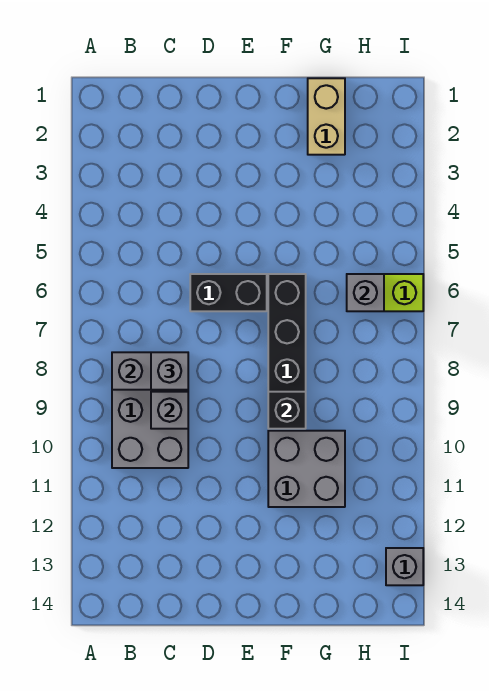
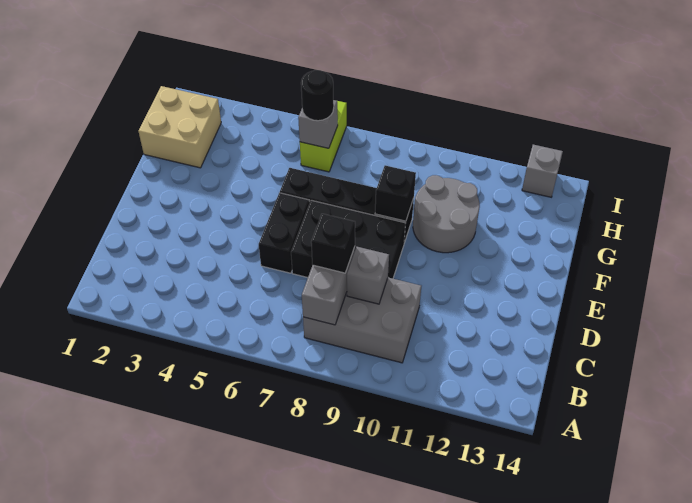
grey 1x1 brick [151,352,188,390] -> black 1x1 brick [311,214,355,273]
none -> black 2x3 brick [291,200,405,278]
grey 2x2 brick [268,431,345,507] -> grey 2x2 round brick [413,175,480,253]
tan 1x2 brick [308,78,345,155] -> tan 2x2 brick [138,86,221,168]
none -> black 1x1 round brick [301,70,334,121]

